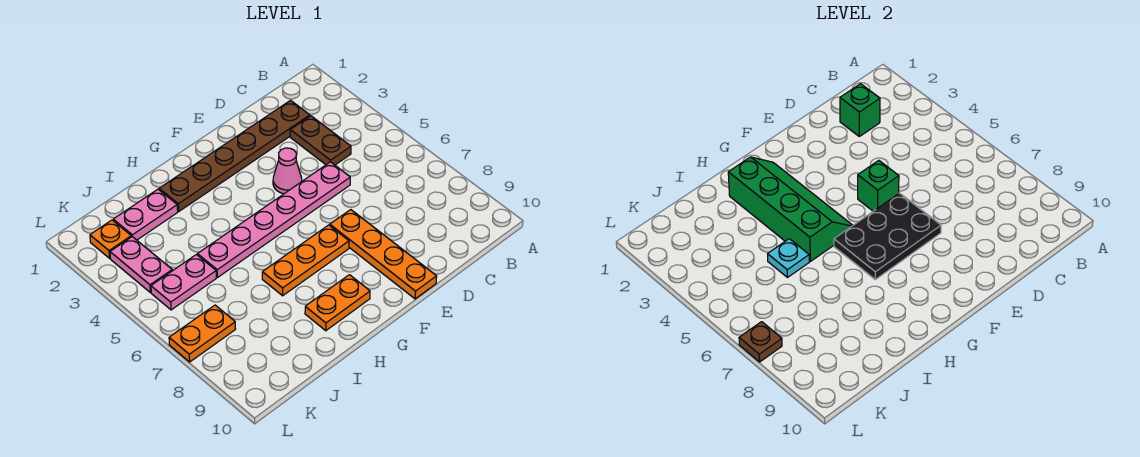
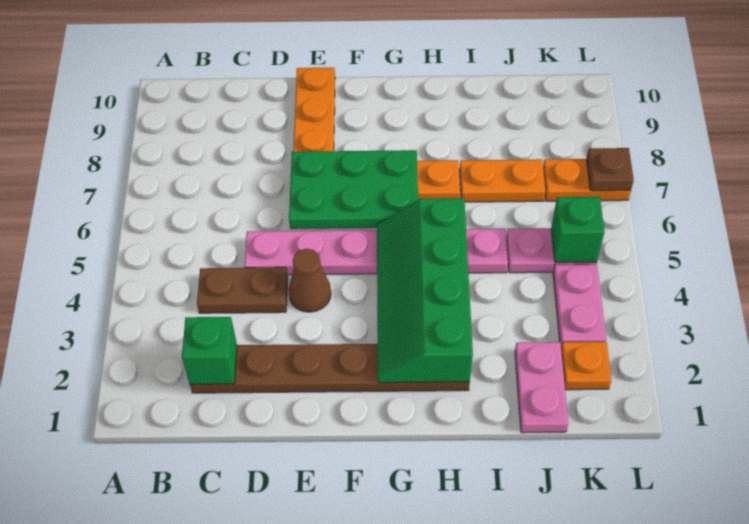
brown 1x2 plate [290,116,351,165] -> brown 1x2 plate turned to [197,267,288,313]
pink 1x1 cone [273,148,302,194] -> brown 1x1 cone [288,249,331,312]
green 1x1 brick [858,160,899,211] -> green 1x1 brick moved to [551,197,604,263]
black 2x3 plate [834,193,941,279] -> green 2x3 plate [289,150,418,229]
orange 1x2 plate [305,275,370,331] -> orange 1x2 plate moved to [460,159,545,202]
pink 1x2 plate [113,189,178,240] -> pink 1x2 plate turned to [515,342,568,433]
cyan 1x1 plate [768,239,809,277] -> none

